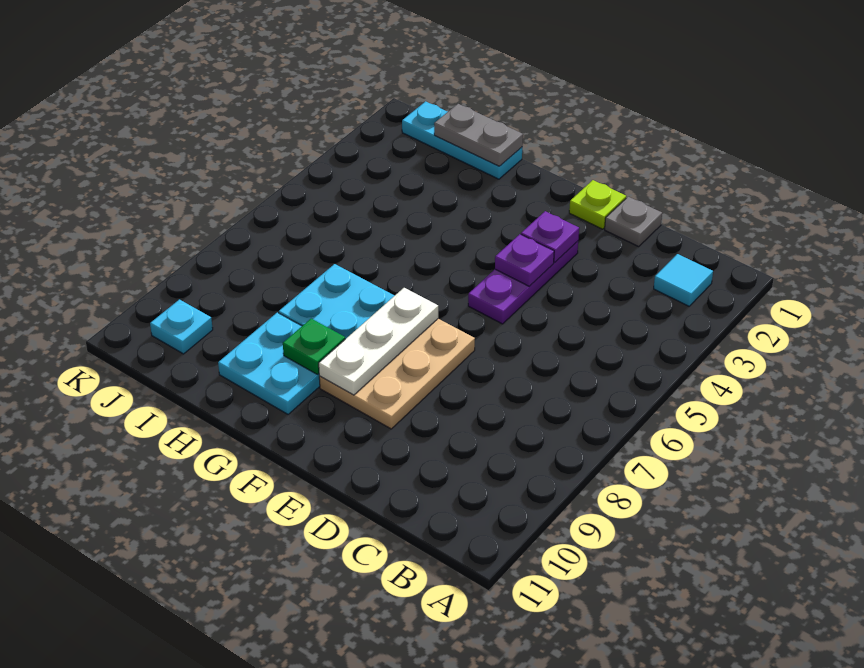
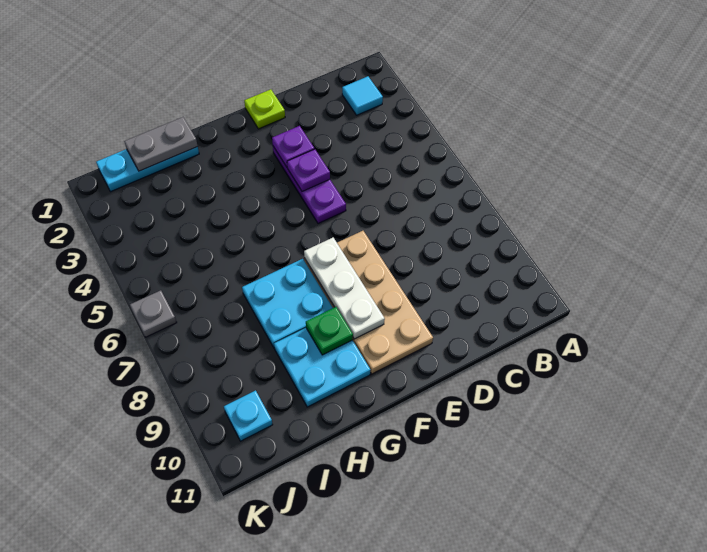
grey 1x1 plate [605,197,662,246] -> grey 1x1 plate moved to [130,290,177,337]
tan 2x3 plate [319,319,475,429] -> tan 2x4 plate [304,231,433,374]

